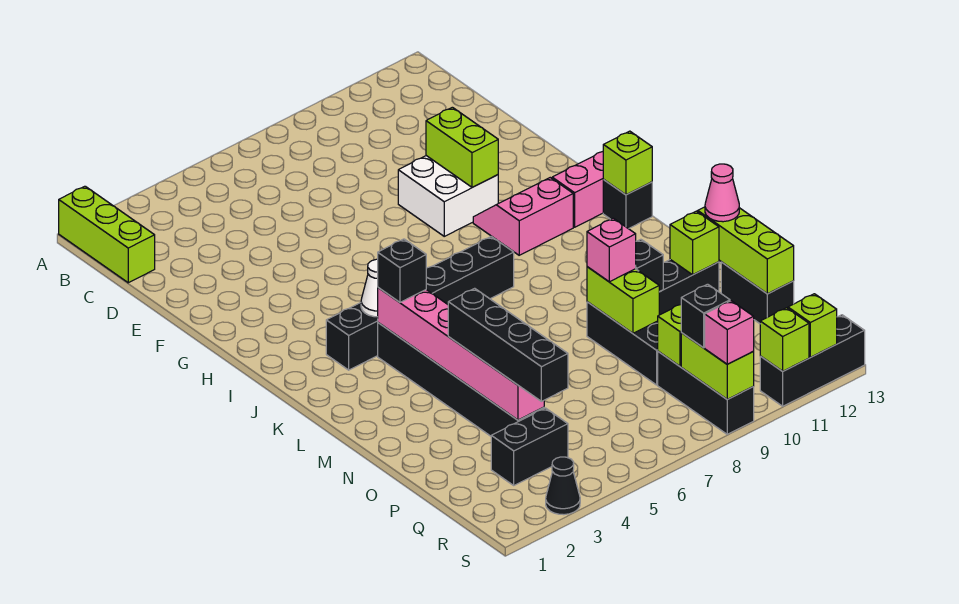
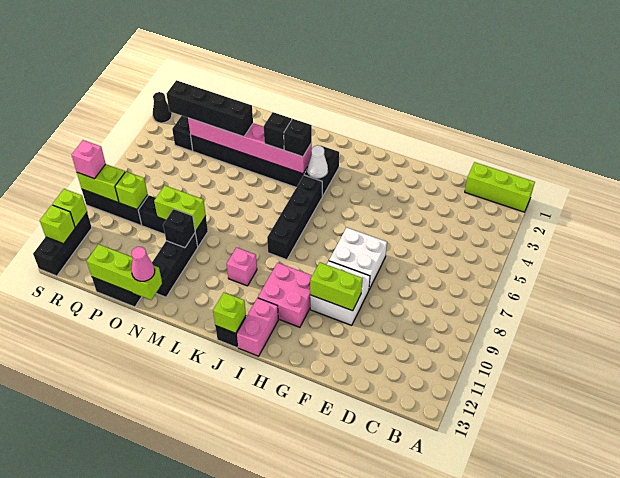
none -> white 2x2 brick [329,227,387,289]
pink 2x2 slope [473,178,573,255] -> pink 2x2 brick [258,263,312,327]
pink 1x1 brick [587,218,636,282] -> pink 1x1 brick moved to [227,248,257,286]
lime 1x1 brick [670,211,719,275] -> none
black 1x1 brick [681,284,730,348] -> black 1x1 brick moved to [264,112,292,150]

